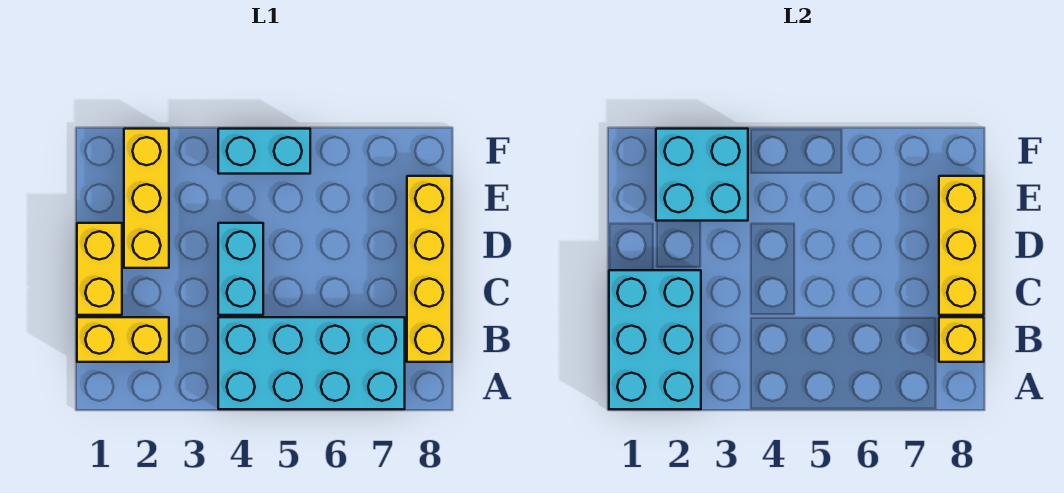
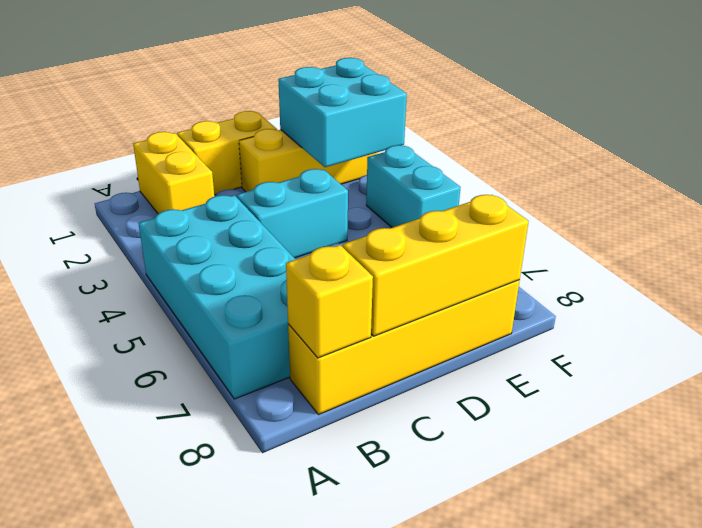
cyan 2x3 brick [609,270,701,409] -> none

